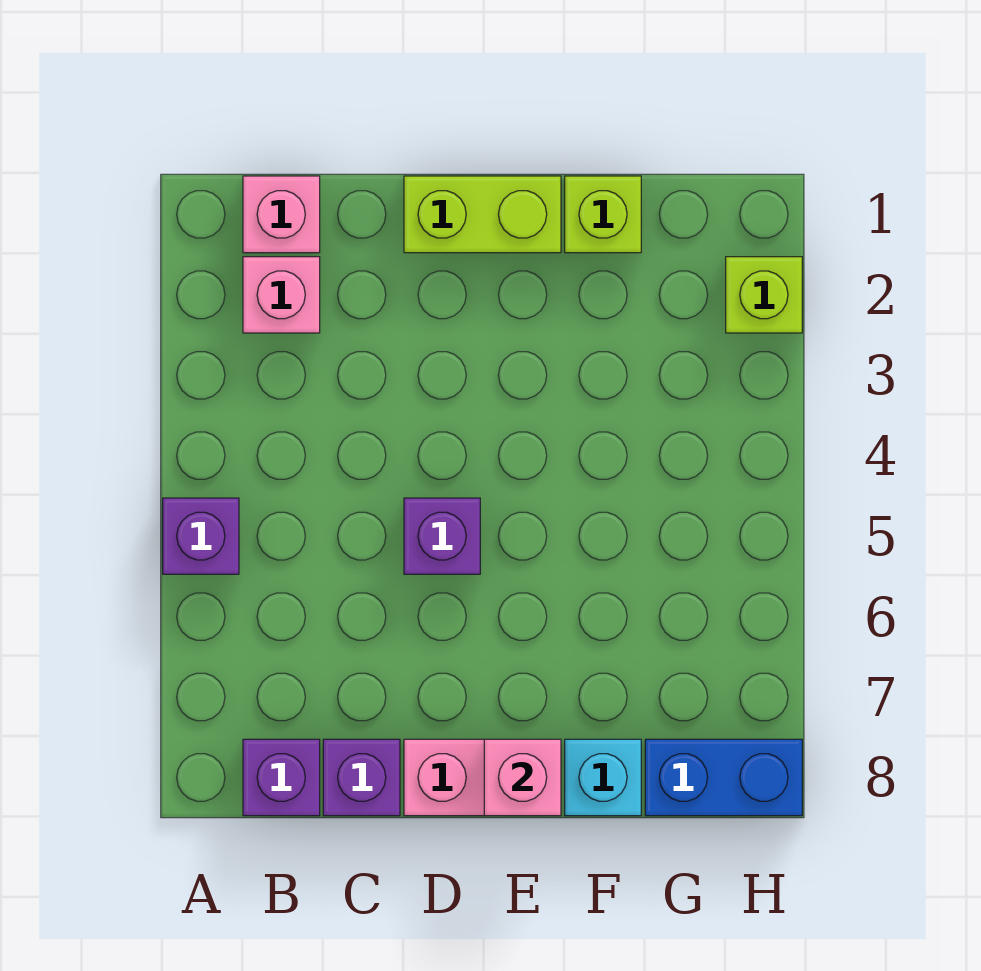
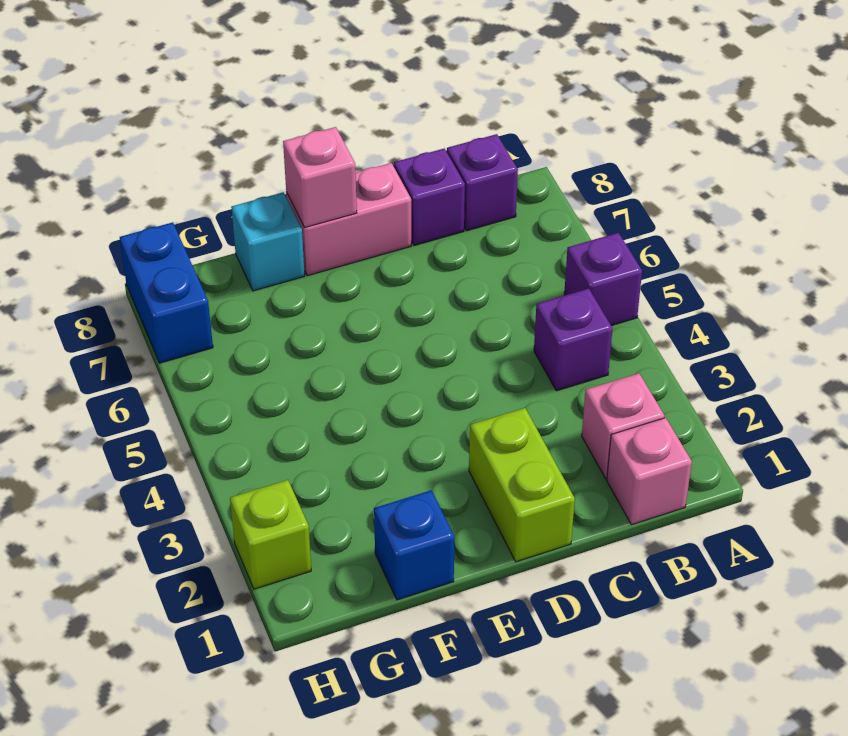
lime 1x2 brick [404,176,561,253] -> lime 1x2 brick turned to [469,408,575,562]
purple 1x1 brick [404,498,480,574] -> purple 1x1 brick moved to [534,289,613,391]
lime 1x1 brick [565,176,641,253] -> blue 1x1 brick [374,490,454,600]
blue 1x2 brick [645,739,802,816] -> blue 1x2 brick turned to [120,222,213,363]

